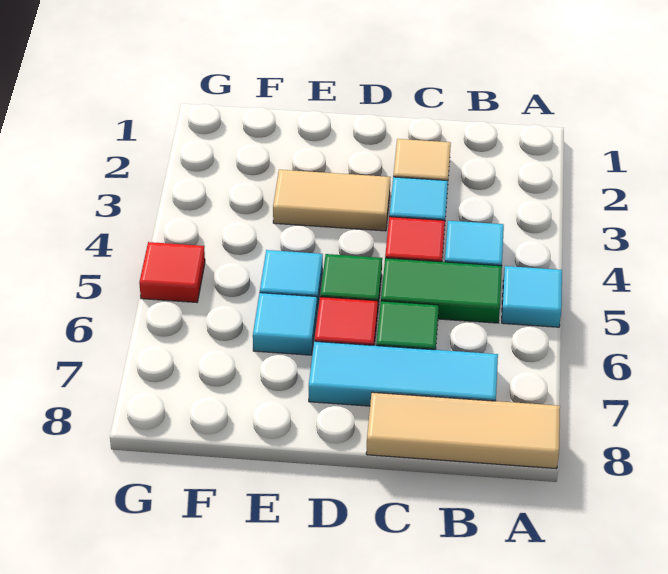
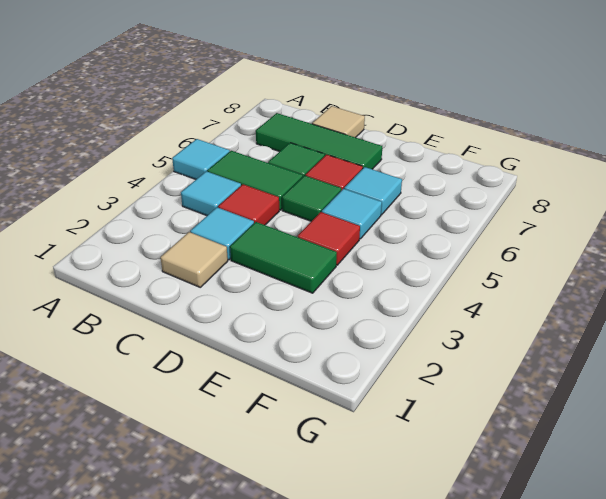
tan 1x3 tile [366,392,560,469] -> tan 1x1 tile [312,106,365,138]
cyan 1x3 tile [309,341,498,406] -> green 1x3 tile [256,113,382,169]
tan 1x2 tile [273,170,390,231] -> green 1x2 tile [230,222,337,293]
red 1x1 tile [139,242,205,302] -> red 1x1 tile moved to [298,212,360,265]

